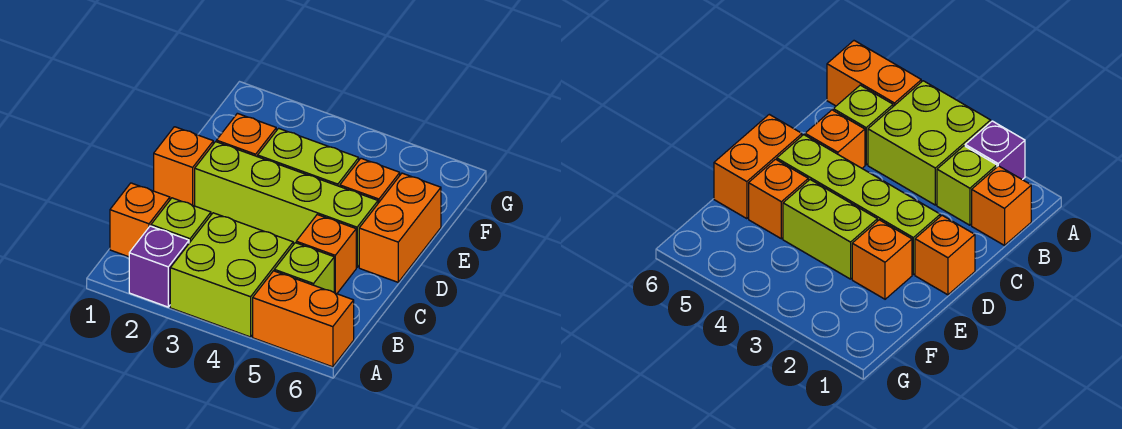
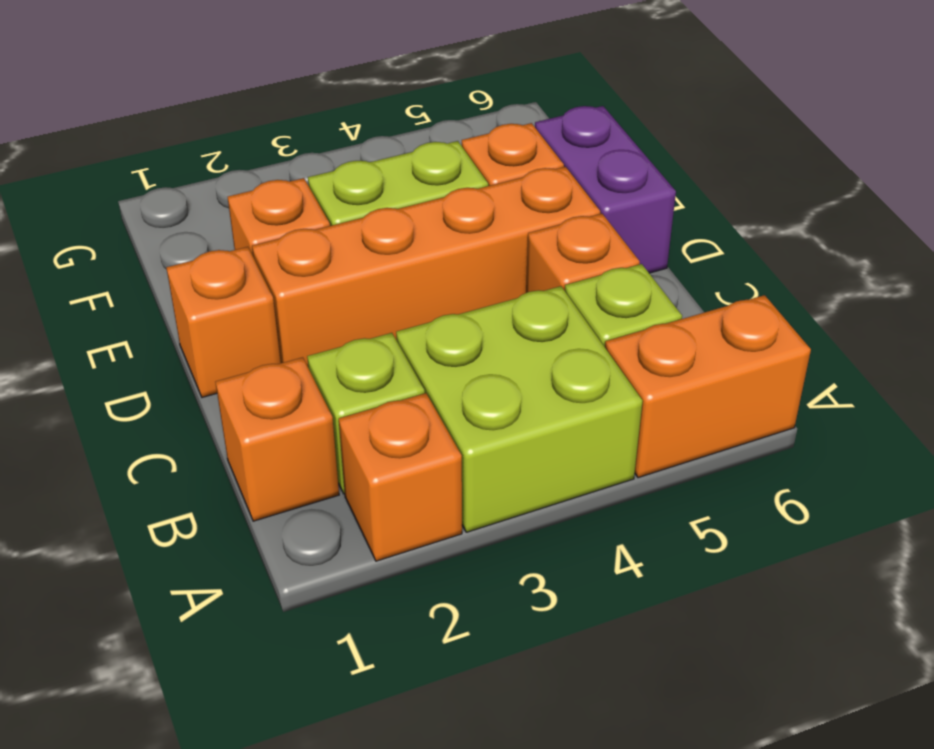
purple 1x1 brick [129,226,189,307] -> orange 1x1 brick [339,393,462,561]
lime 1x4 brick [195,142,378,267] -> orange 1x4 brick [252,167,600,366]
orange 1x2 brick [359,173,441,282] -> purple 1x2 brick [535,106,676,273]

